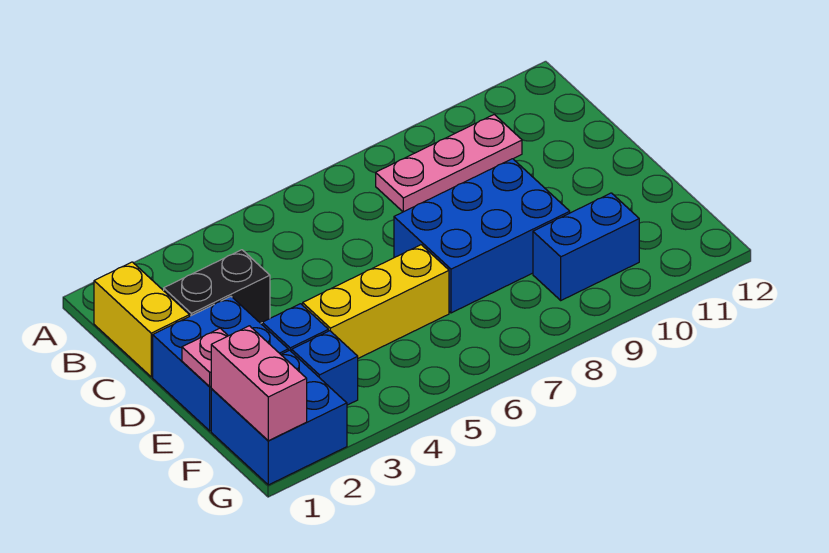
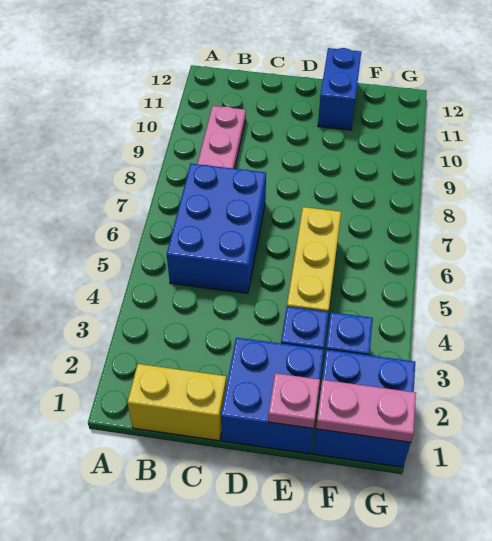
black 1x2 brick [164,250,270,323] -> none
blue 2x3 brick [394,159,570,313] -> blue 2x3 brick moved to [167,164,266,293]
pink 1x2 brick [211,326,307,441] -> pink 1x2 plate [316,380,416,442]
blue 1x2 brick [533,193,639,300] -> blue 1x2 brick moved to [318,48,361,130]

